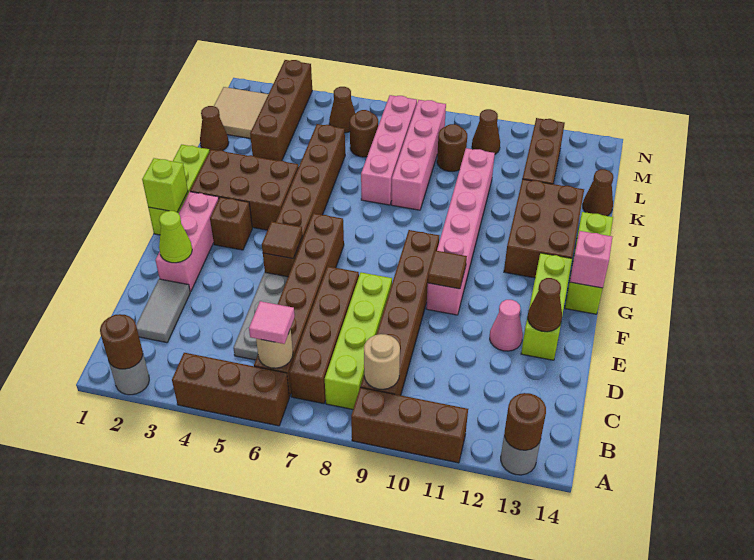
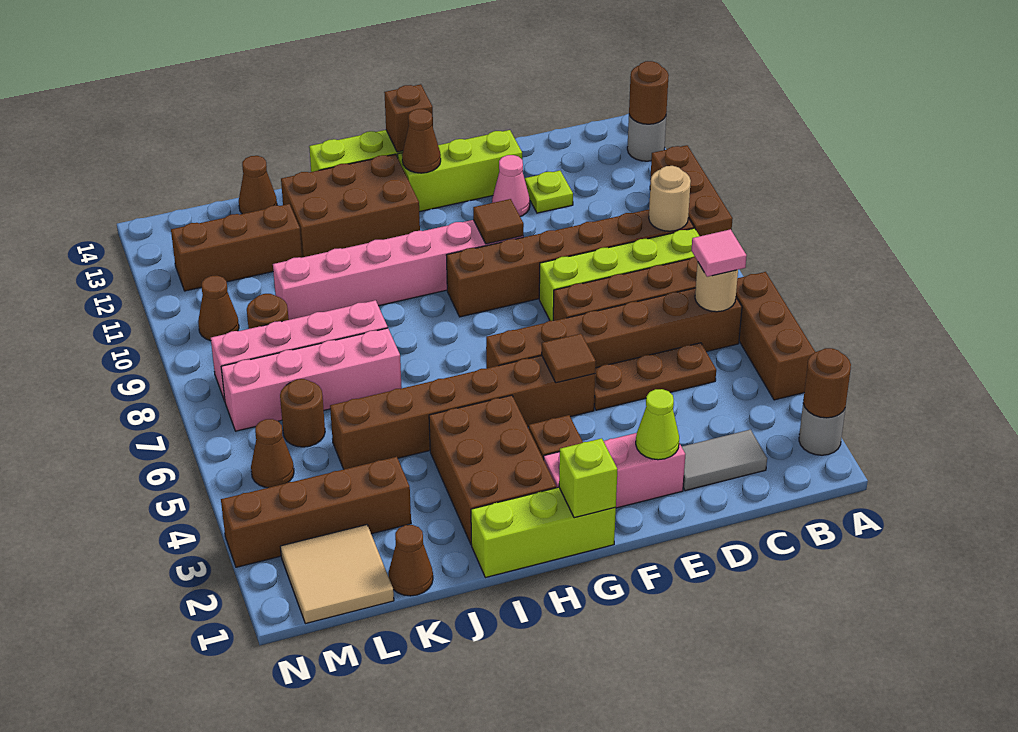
grey 1x3 plate [233,272,288,360] -> brown 1x3 plate [594,343,716,410]
none -> lime 1x1 plate [525,171,573,213]
brown 1x1 cone [528,278,562,332] -> brown 1x1 cone moved to [402,109,441,173]
pink 1x1 brick [570,231,612,288] -> brown 1x1 brick [384,84,433,152]

